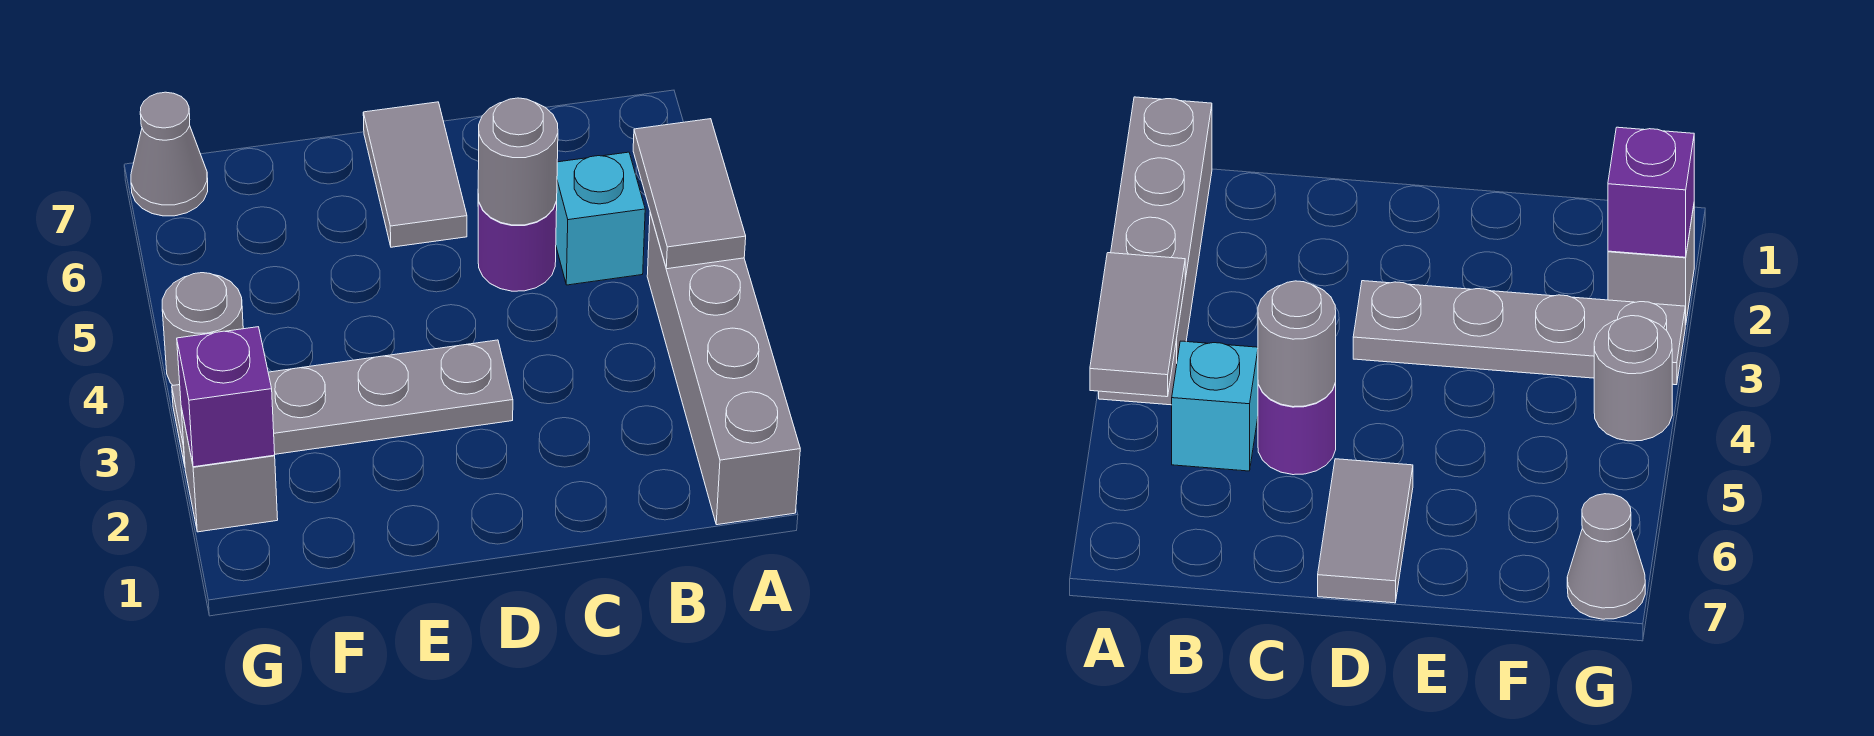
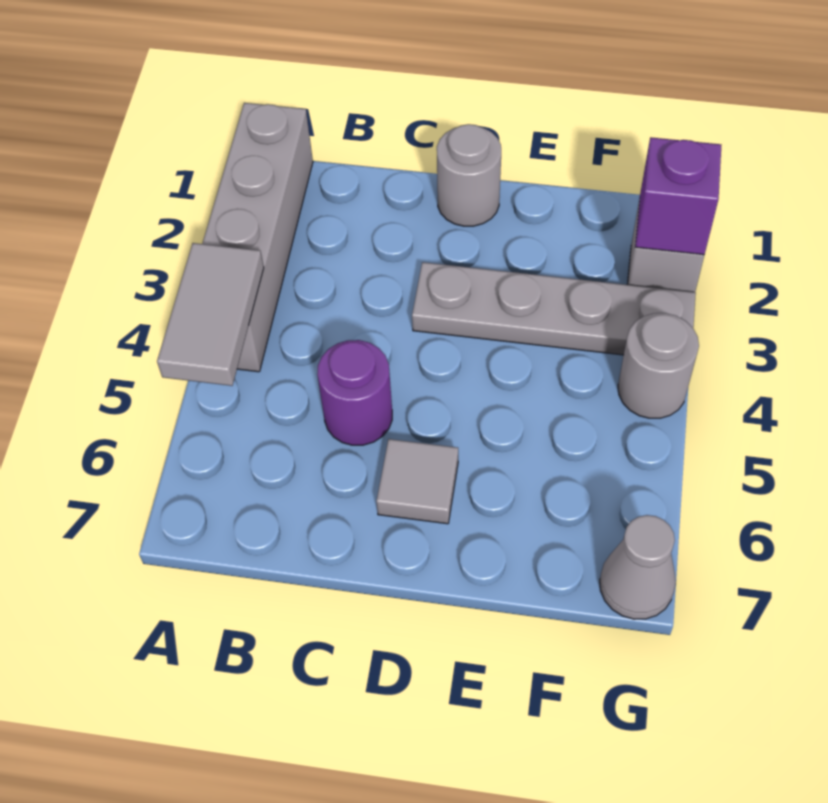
cyan 1x1 brick [556,152,645,285] -> none
grey 1x1 round brick [478,98,558,225] -> grey 1x1 round brick moved to [437,124,501,226]
grey 1x2 tile [363,102,467,247] -> grey 1x1 tile [376,439,458,524]

